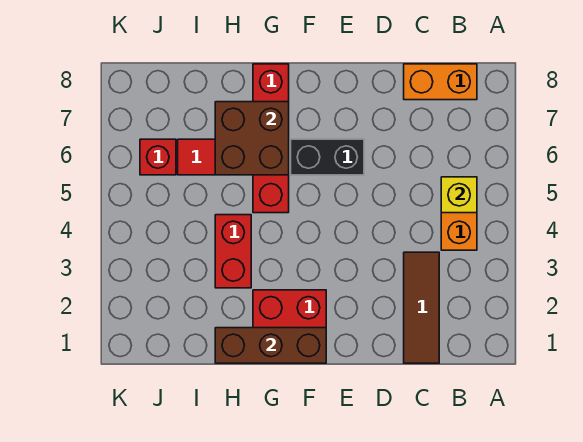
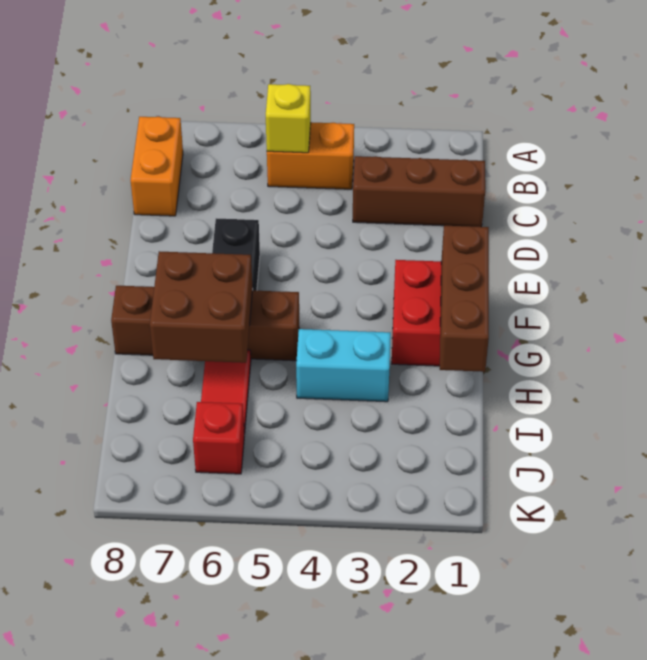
brown 1x3 tile [404,252,439,363] -> brown 1x3 brick [353,156,485,227]
red 1x4 brick [253,64,289,213] -> brown 1x4 brick [111,286,299,361]
red 1x2 brick [215,215,251,288] -> cyan 1x2 brick [296,329,391,402]

